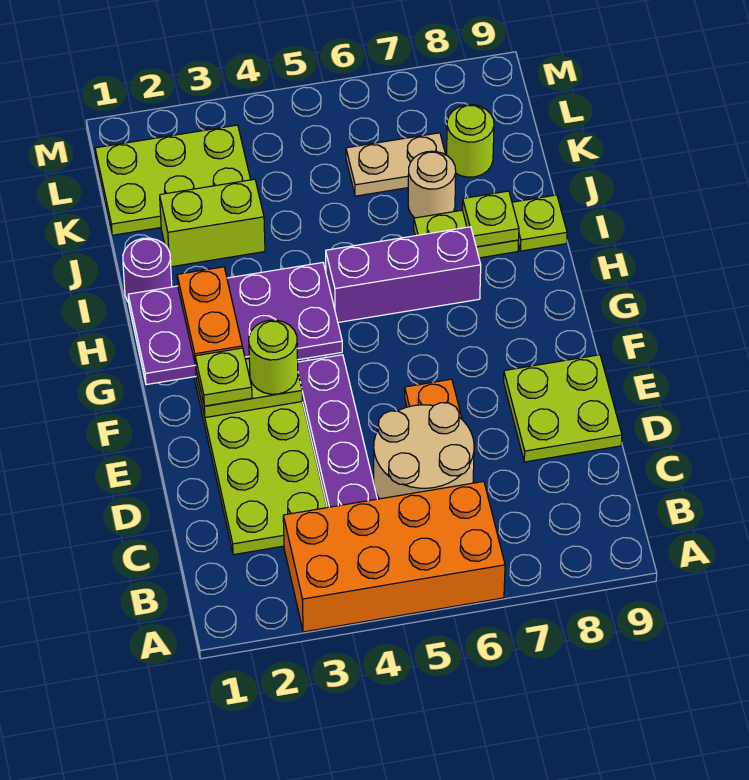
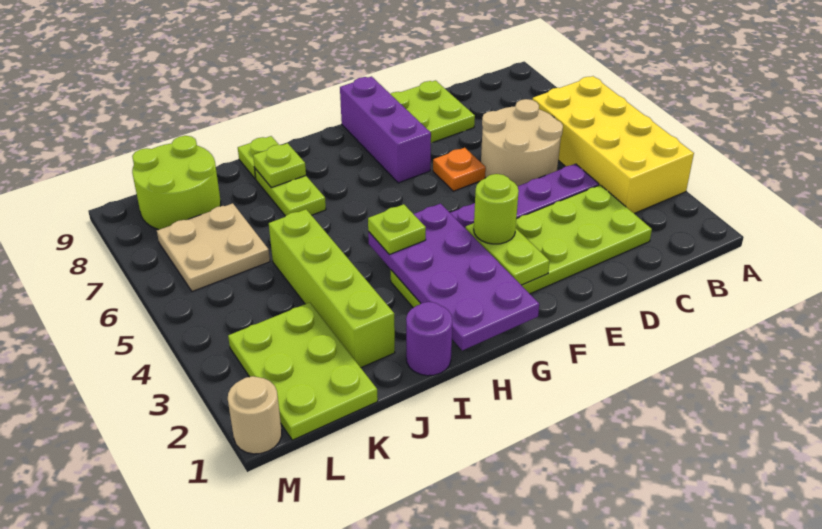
orange 2x4 brick [283,481,505,632] -> yellow 2x4 brick [533,76,694,213]
lime 1x1 plate [195,348,252,406] -> lime 1x1 plate moved to [368,204,426,255]
orange 1x2 plate [177,267,242,365] -> none
purple 1x3 brick [326,227,481,322] -> purple 1x3 brick moved to [340,77,431,183]
lime 1x2 brick [160,179,265,267] -> lime 1x4 brick [269,209,395,368]
tan 1x1 round brick [408,151,456,218] -> tan 1x1 round brick moved to [228,376,282,454]
tan 1x2 plate [346,133,446,196] -> tan 2x2 plate [157,203,270,292]
lime 1x1 round brick [447,105,494,177] -> lime 2x2 round brick [132,136,221,230]

